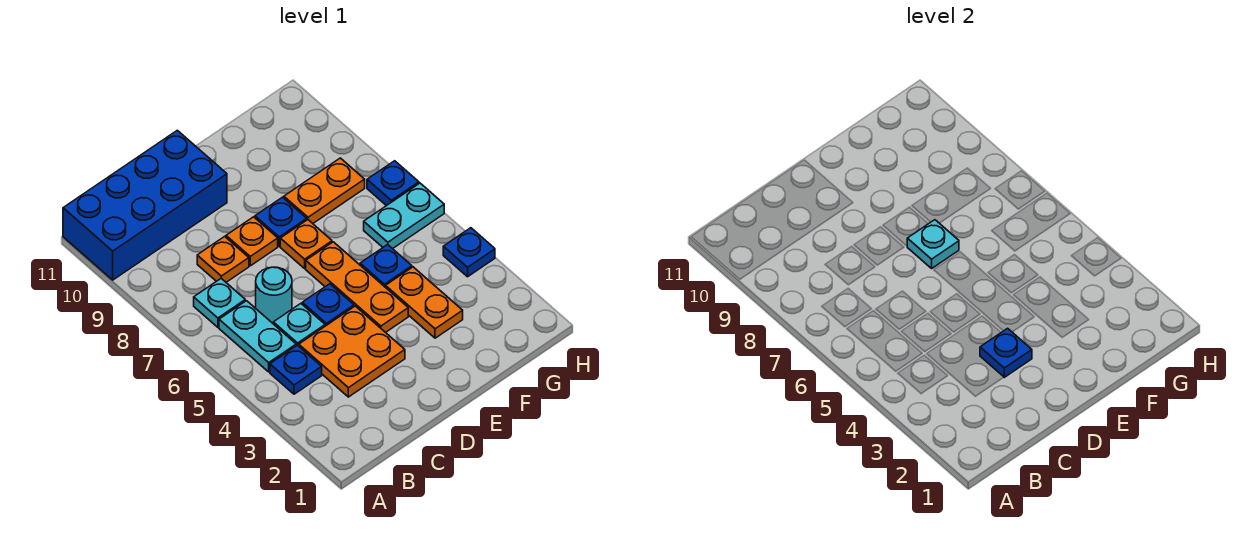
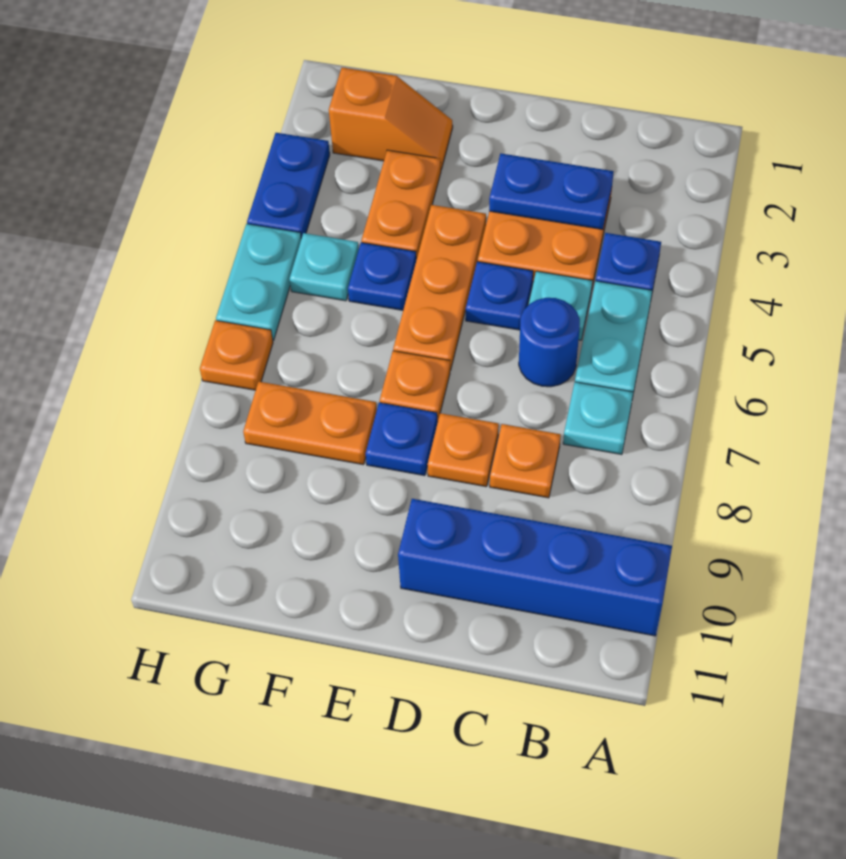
blue 2x4 brick [63,130,227,280] -> blue 1x4 brick [398,499,672,636]
cyan 1x1 round brick [256,267,292,323] -> blue 1x1 round brick [519,298,580,387]
blue 1x1 plate [980,328,1032,377] -> blue 1x2 plate [489,154,614,229]
cyan 1x1 plate [907,220,959,268] -> cyan 1x1 plate moved to [290,233,359,301]
none -> orange 1x2 slope [329,67,453,170]
cyan 1x2 plate [364,183,444,249] -> cyan 1x2 plate turned to [216,224,301,340]
blue 1x1 plate [443,228,495,277] -> blue 1x2 plate [247,133,330,239]
blue 1x1 plate [367,161,419,206] -> orange 1x1 plate [200,320,273,390]

